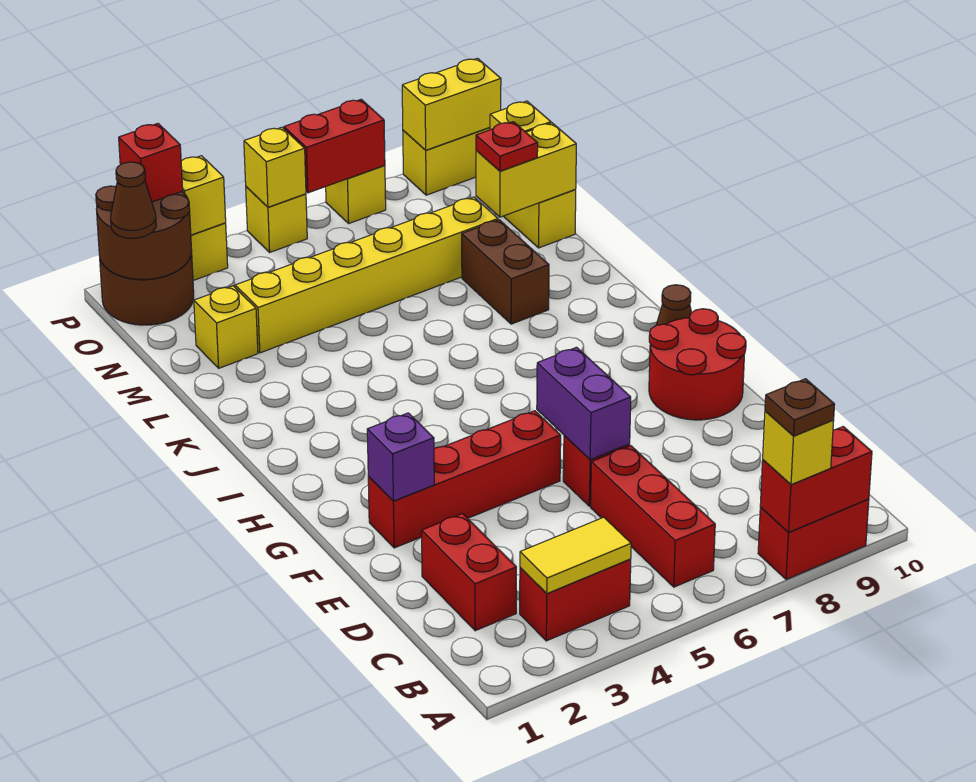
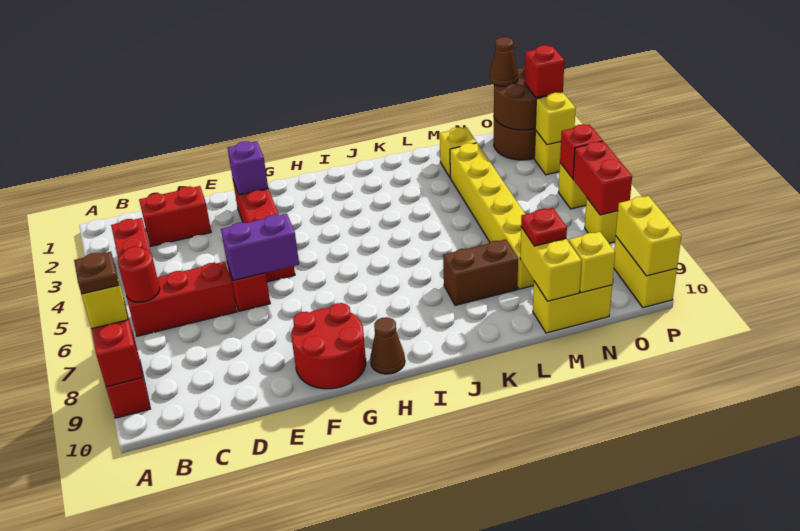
yellow 1x2 tile [520,517,631,593] -> none
none -> red 1x1 round brick [118,246,160,302]
yellow 1x1 brick [244,127,306,207] -> red 1x1 brick [560,124,603,178]

